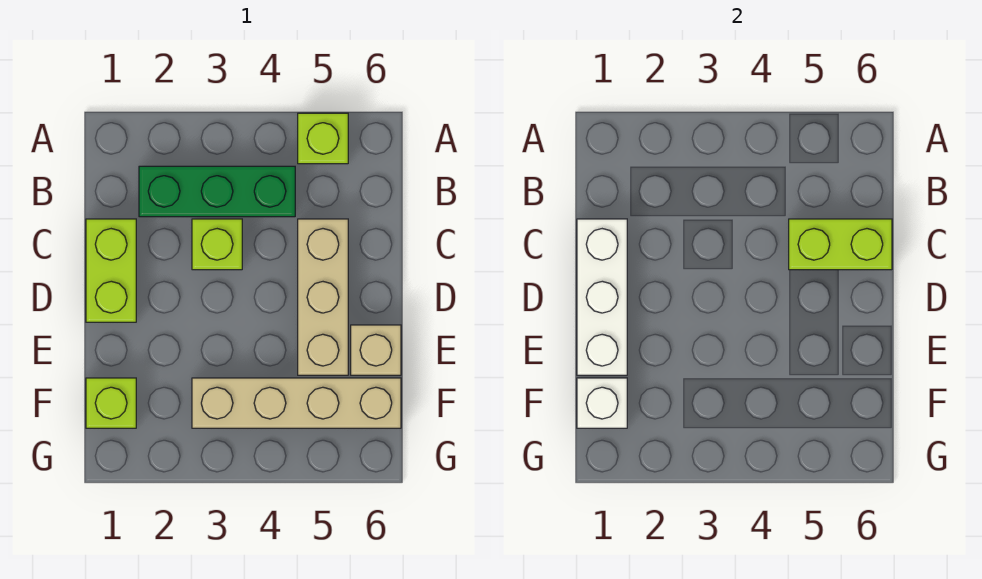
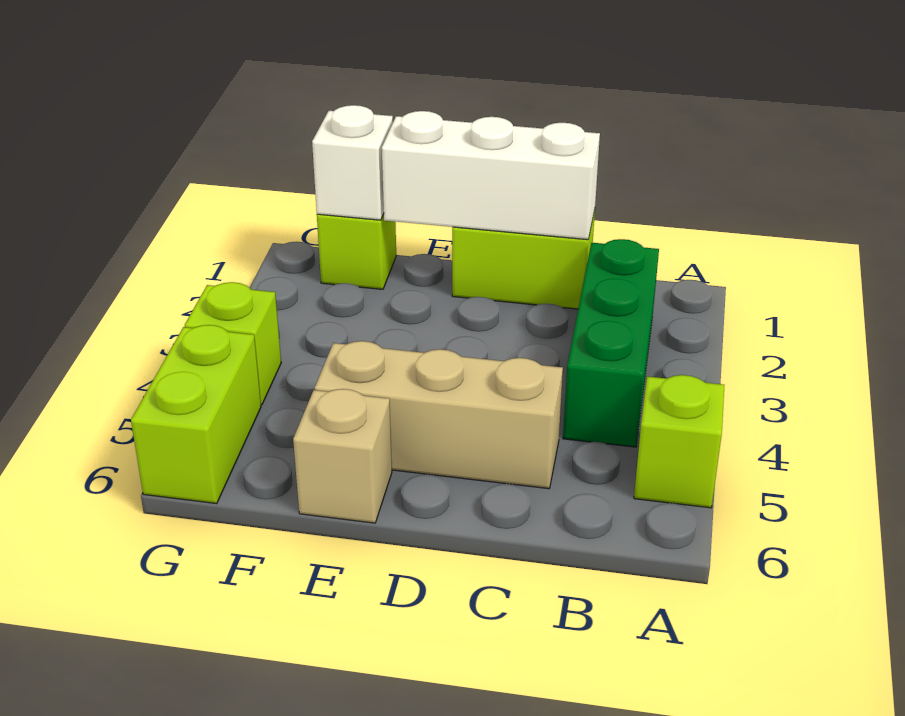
lime 1x1 brick [192,219,242,270] -> lime 1x1 brick moved to [185,282,281,405]
lime 1x2 brick [789,219,892,270] -> lime 1x2 brick moved to [131,325,261,504]
tan 1x4 brick [192,378,401,428] -> none

